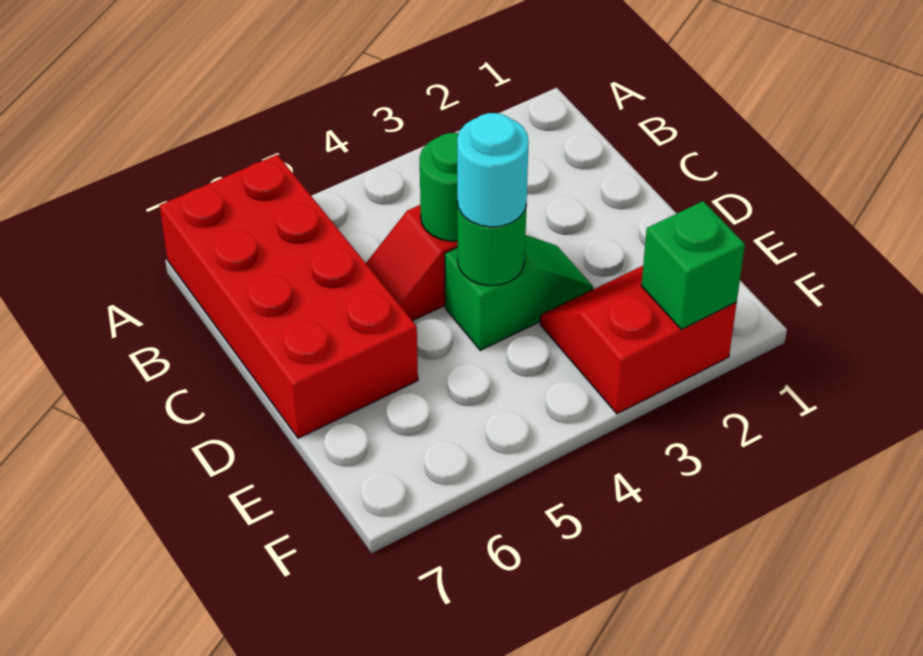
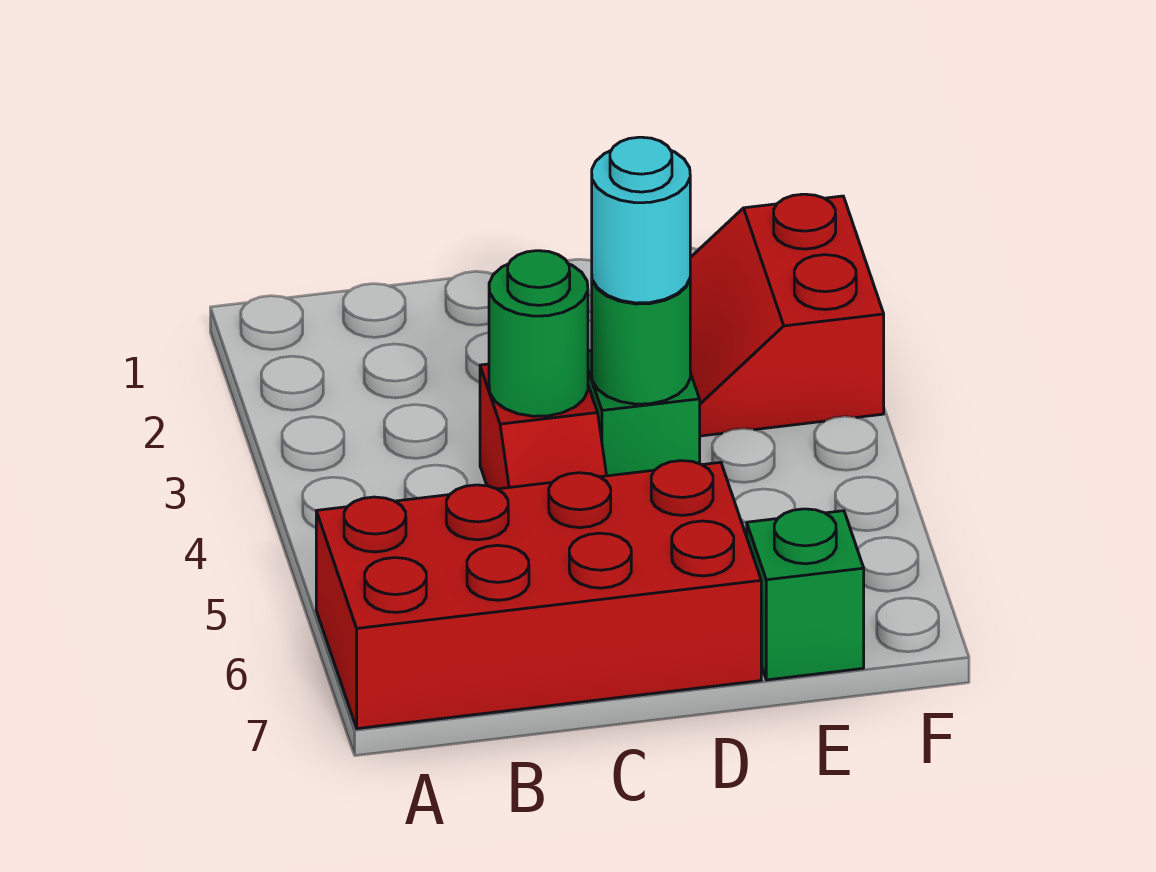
green 1x1 brick [641,201,745,329] -> green 1x1 brick moved to [747,509,864,680]

